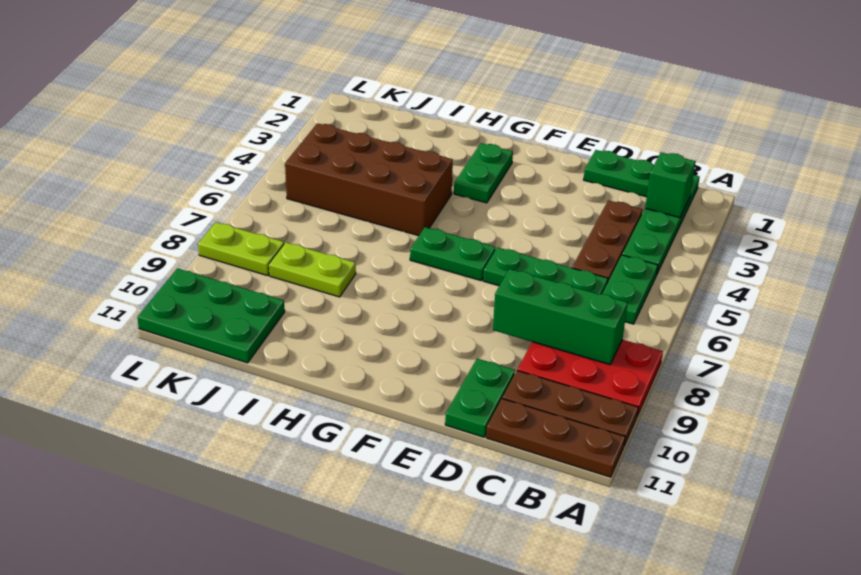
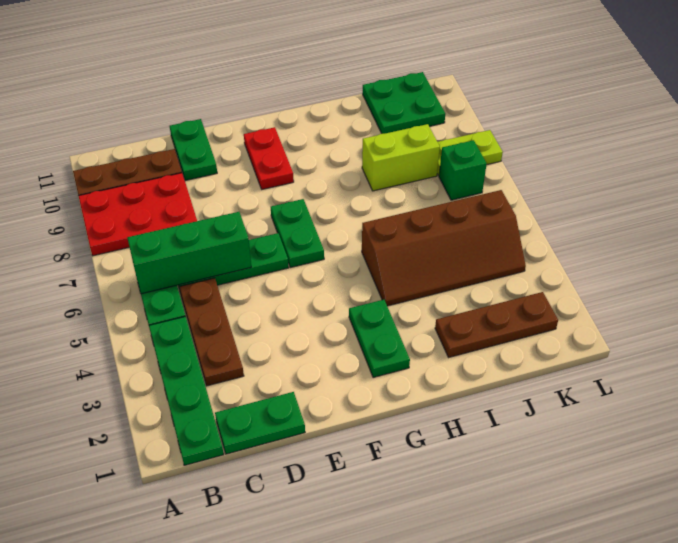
brown 1x3 plate [486,399,625,477] -> brown 1x3 plate moved to [435,292,558,357]
green 1x1 brick [645,152,696,218] -> green 1x1 brick moved to [439,140,487,200]
green 1x3 brick [493,269,628,365] -> green 1x3 brick moved to [127,212,251,294]
green 1x2 plate [410,227,495,281] -> green 1x2 plate turned to [271,199,324,268]
none -> red 1x2 plate [244,127,294,189]
brown 2x4 brick [285,123,453,236] -> brown 2x4 slope [362,190,526,306]
lime 1x2 plate [269,242,356,297] -> lime 1x2 brick [362,124,440,191]
green 2x3 plate [137,268,285,363] -> green 2x2 plate [363,72,445,134]

